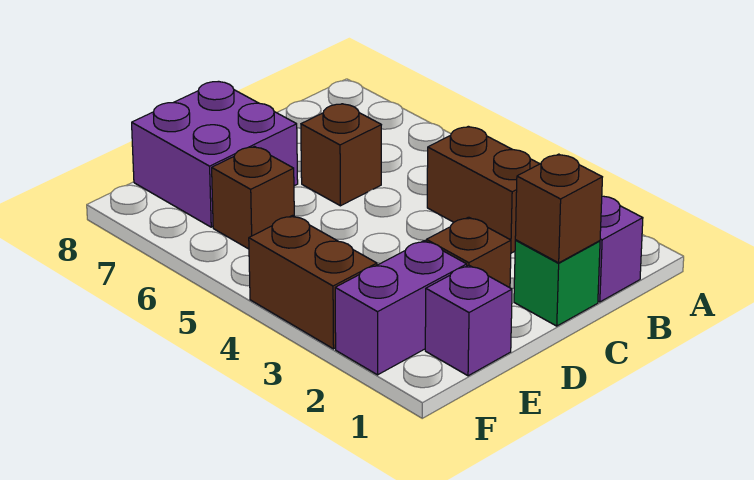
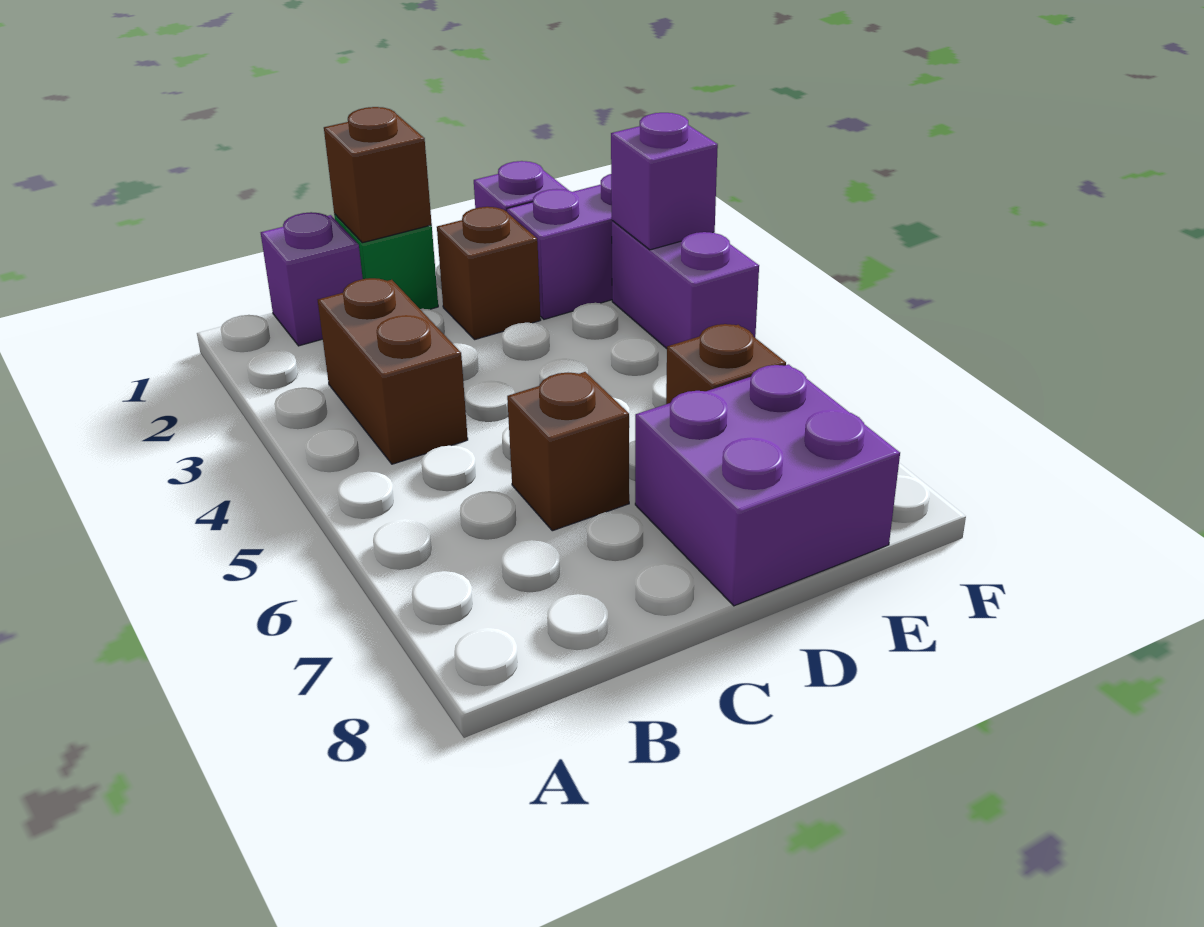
brown 1x2 brick [249,216,377,349] -> purple 1x2 brick [612,221,759,349]
none -> purple 1x1 brick [611,113,718,250]

